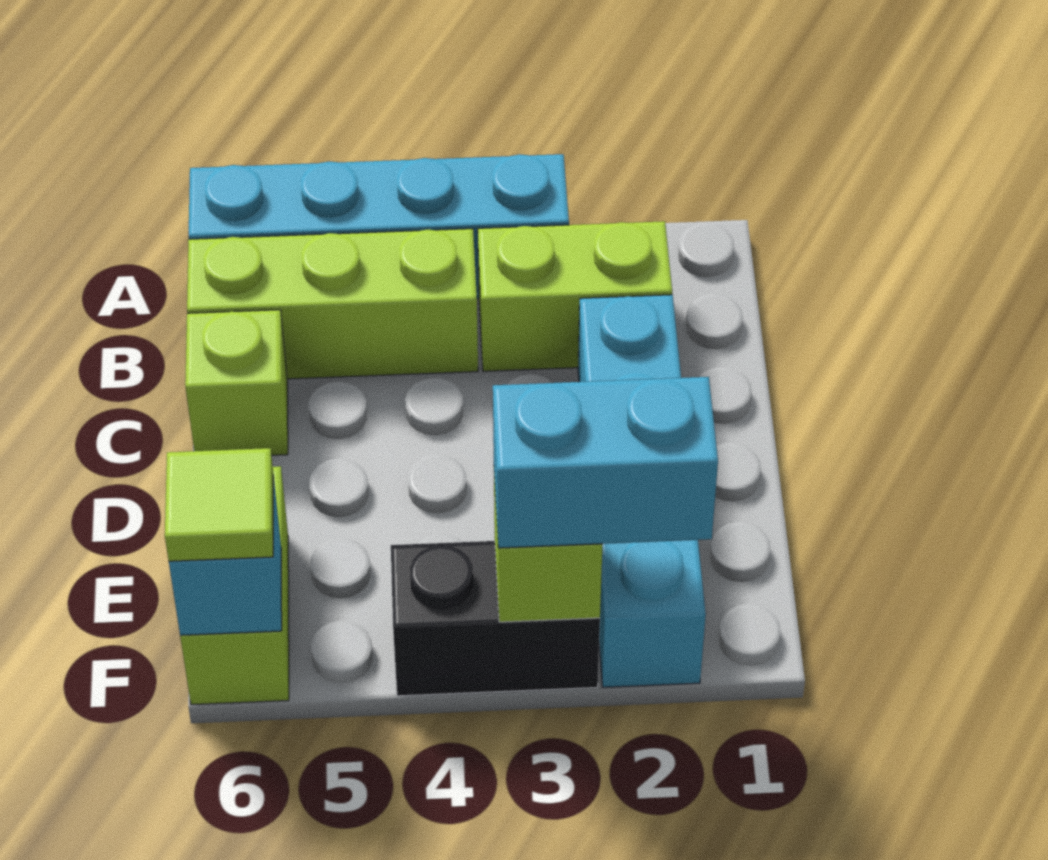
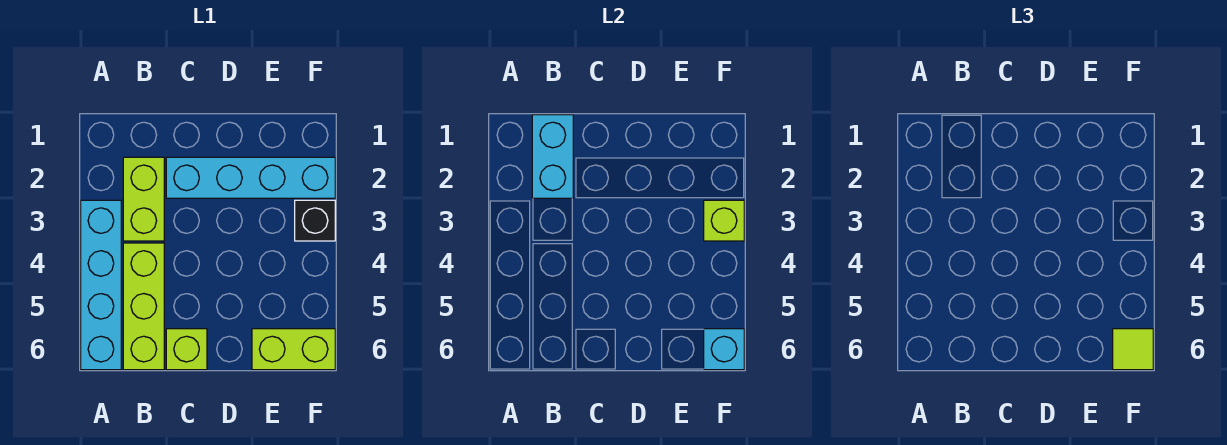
cyan 1x2 brick [493,377,718,548] -> cyan 1x2 brick moved to [532,115,573,198]
black 1x2 brick [391,541,600,696] -> black 1x1 brick [295,200,335,241]

